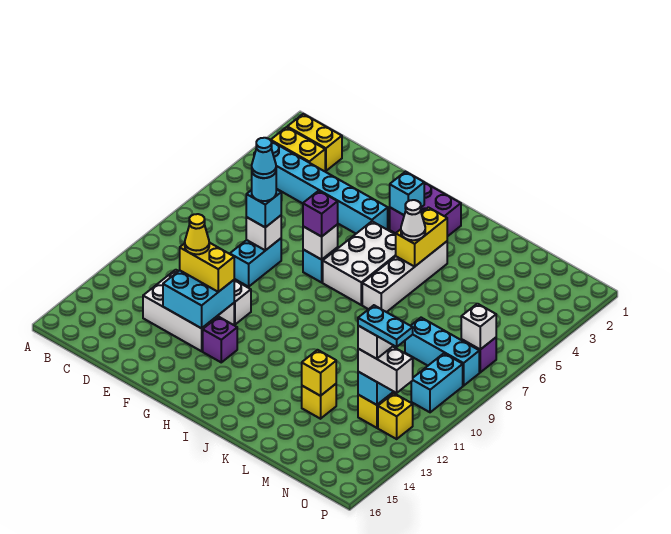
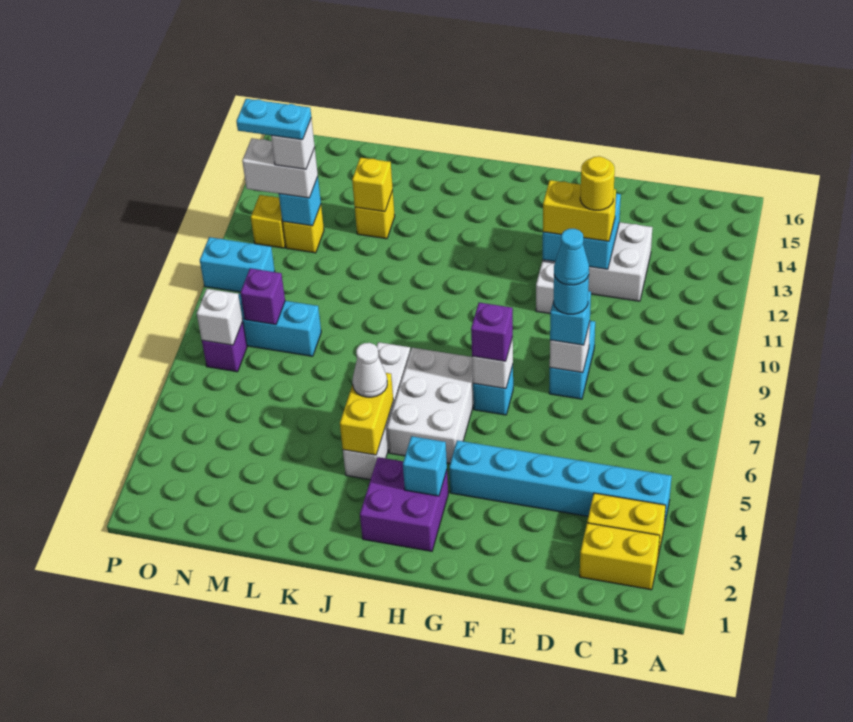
yellow 1x1 cone [185,214,209,254] -> yellow 1x1 round brick [580,156,615,210]
purple 1x1 brick [203,317,237,362] -> purple 1x1 brick moved to [240,268,285,325]
cyan 1x2 brick [411,353,463,412] -> cyan 1x2 brick turned to [200,237,275,292]

